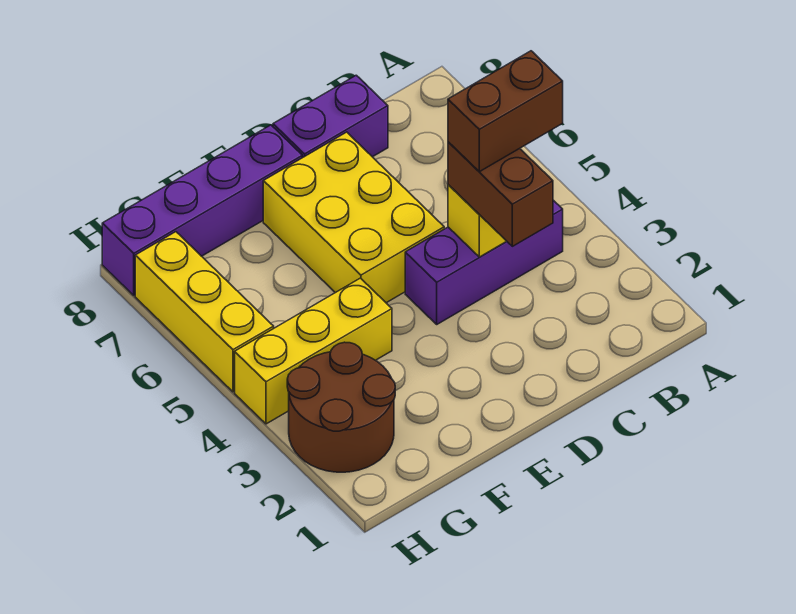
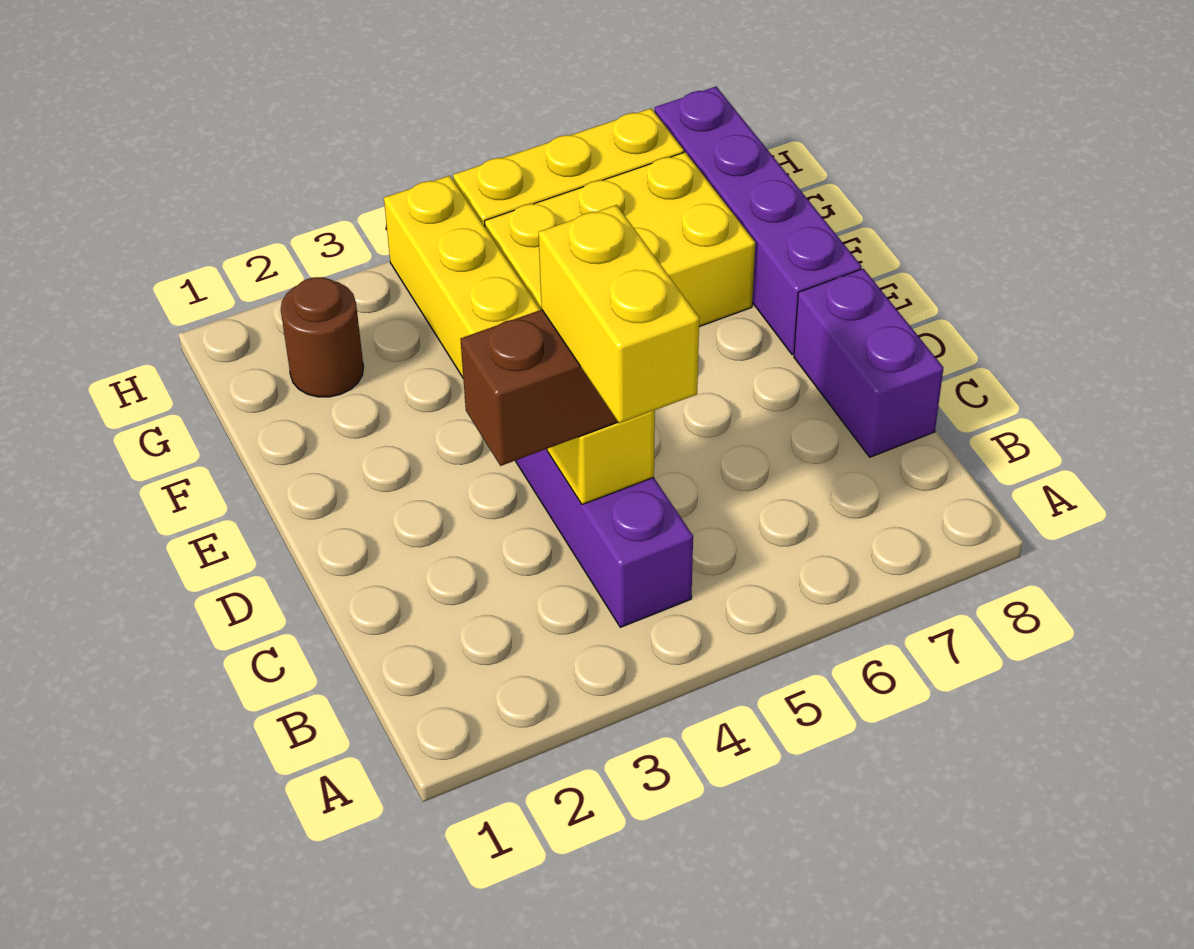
brown 1x2 brick [448,51,563,172] -> yellow 1x2 brick [538,205,699,423]
yellow 2x3 brick [263,132,444,303] -> yellow 2x3 brick moved to [484,152,755,327]
brown 2x2 round brick [287,342,395,472] -> brown 1x1 round brick [281,277,363,397]

